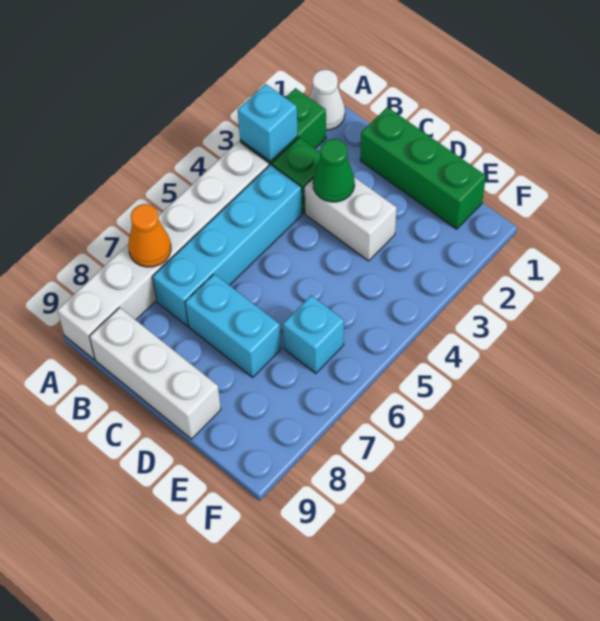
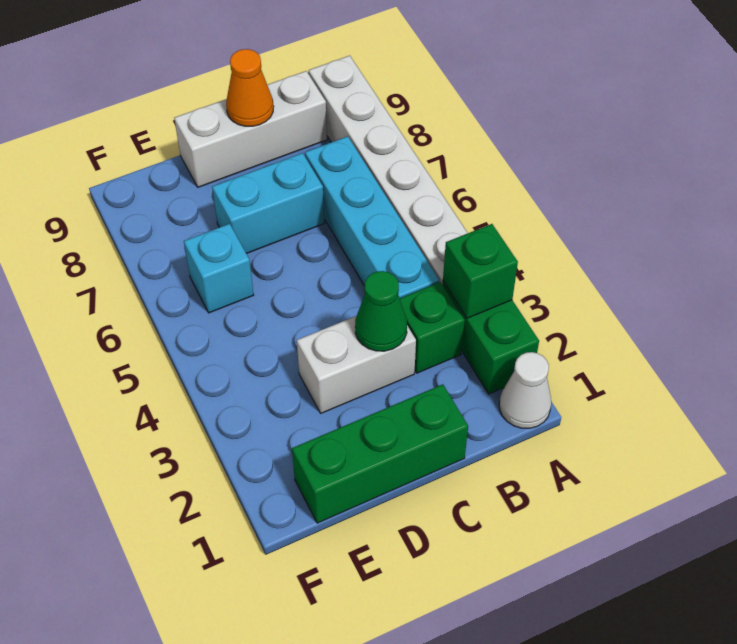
cyan 1x1 brick [238,84,298,162] -> green 1x1 brick [443,224,518,318]
orange 1x1 cone [128,204,171,267] -> orange 1x1 cone moved to [226,49,274,126]

